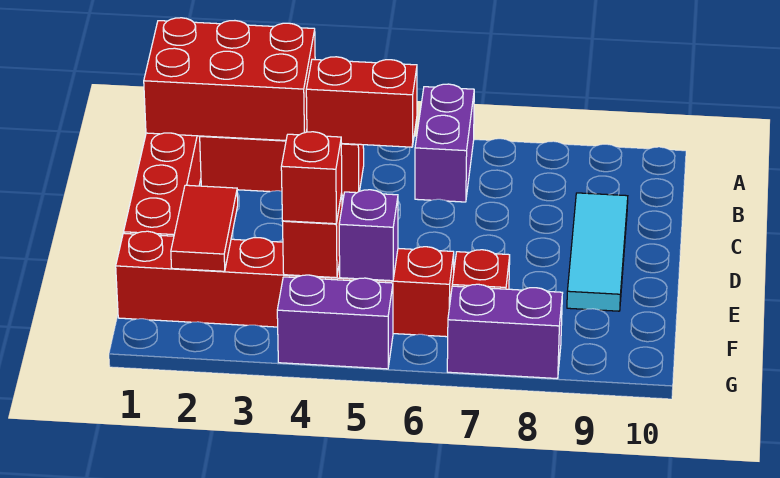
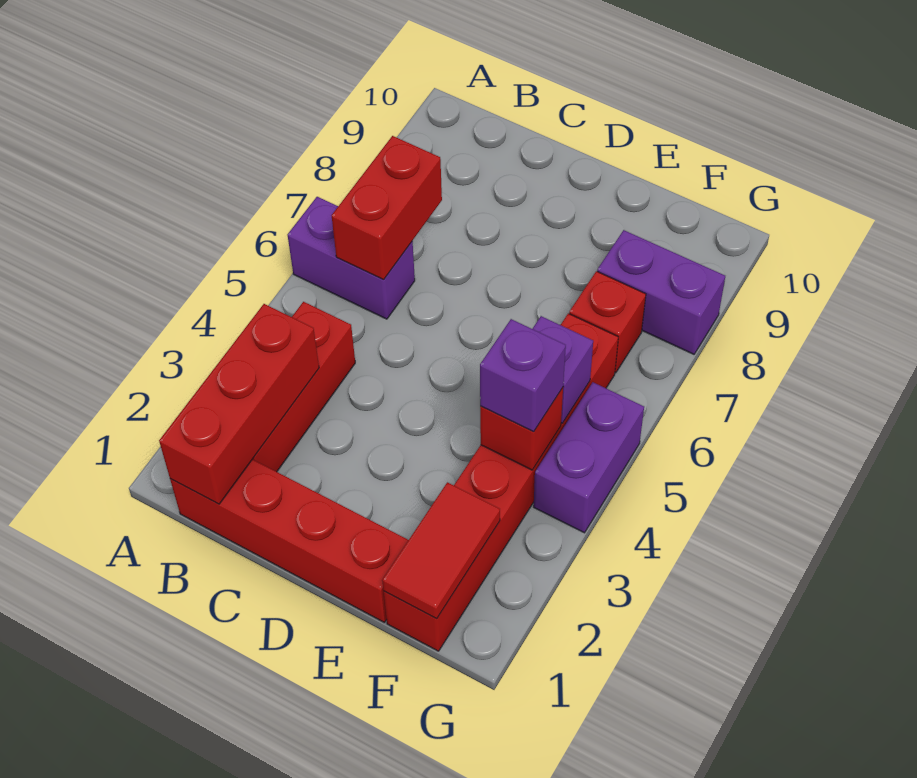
red 2x3 brick [144,18,315,140] -> red 1x3 brick [159,304,319,504]
red 1x2 brick [306,57,417,147] -> red 1x2 brick moved to [332,136,442,280]
cyan 1x3 tile [567,193,628,311] -> none
red 1x2 tile [171,185,238,271] -> red 1x2 tile turned to [382,482,500,619]
red 1x1 brick [281,132,342,224] -> purple 1x1 brick [480,319,566,432]
purple 1x2 brick [447,284,562,378] -> purple 1x2 brick turned to [597,230,725,354]

